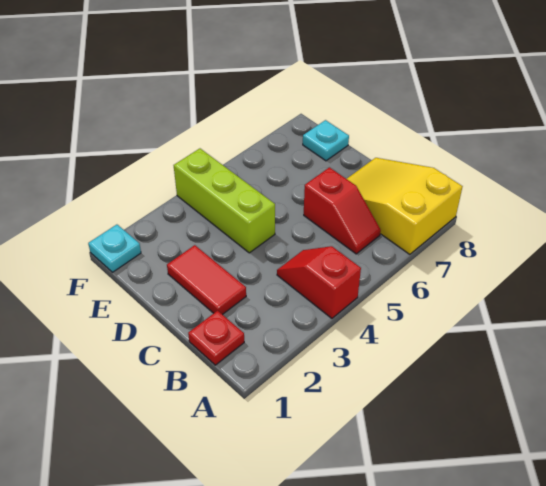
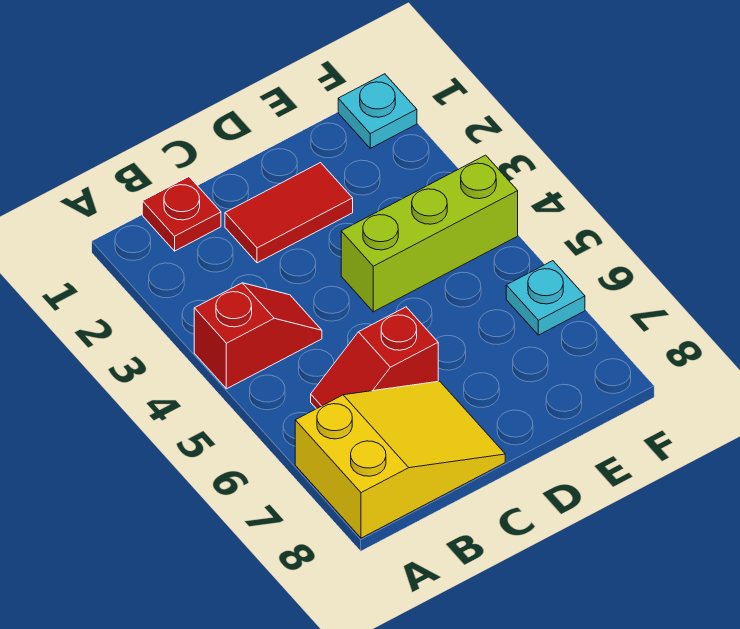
cyan 1x1 plate [303,120,349,161] -> cyan 1x1 plate moved to [506,261,585,335]

